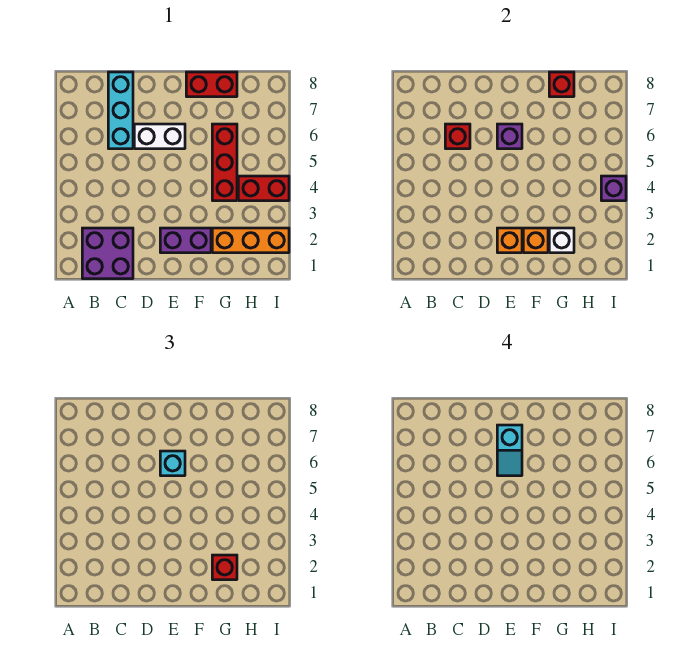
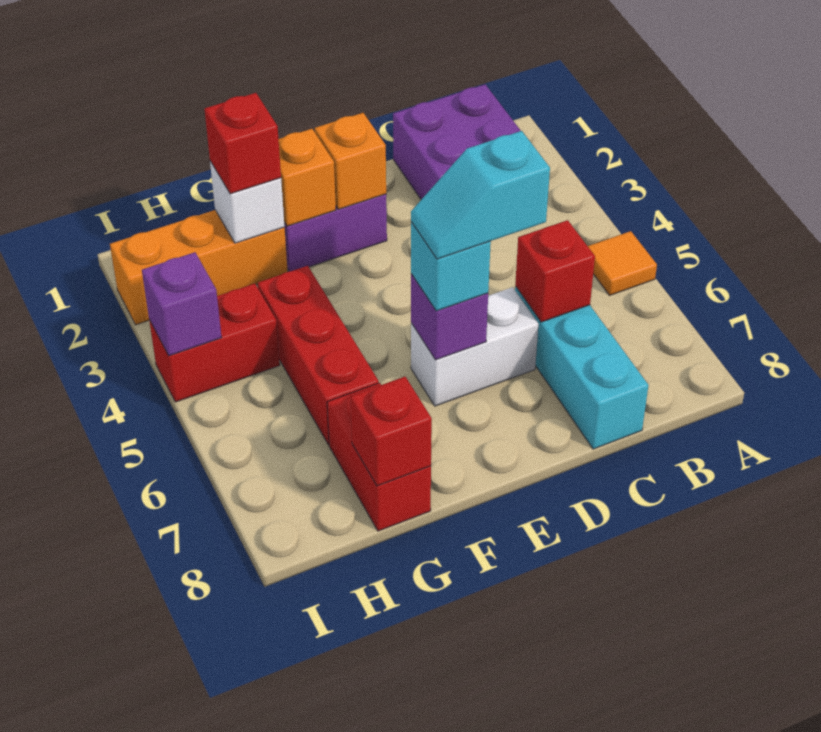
none -> orange 1x1 tile [588,231,657,296]
cyan 1x2 slope [497,425,522,476] -> cyan 1x2 slope turned to [411,131,550,259]
red 1x2 brick [186,72,237,97] -> red 1x2 brick turned to [327,383,431,531]

